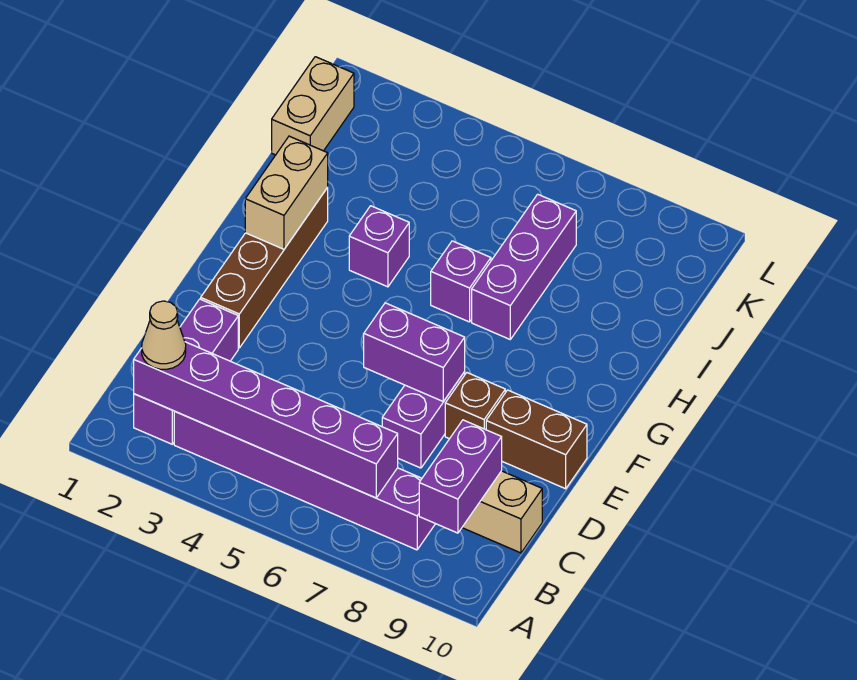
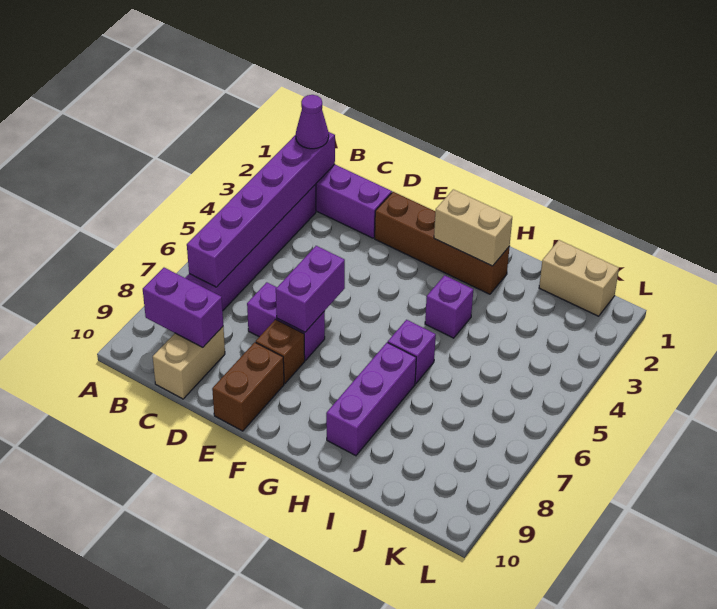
tan 1x1 cone [142,301,186,369] -> purple 1x1 cone [296,95,329,149]
purple 1x3 brick [472,194,576,339] -> purple 1x3 brick turned to [326,342,416,456]

